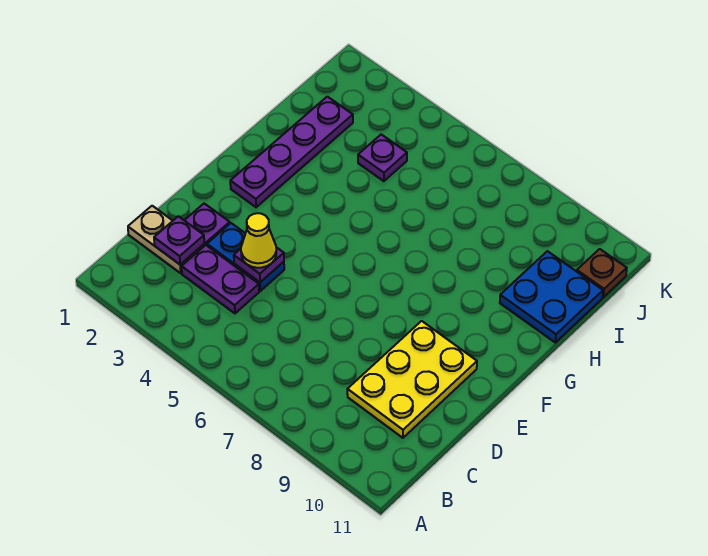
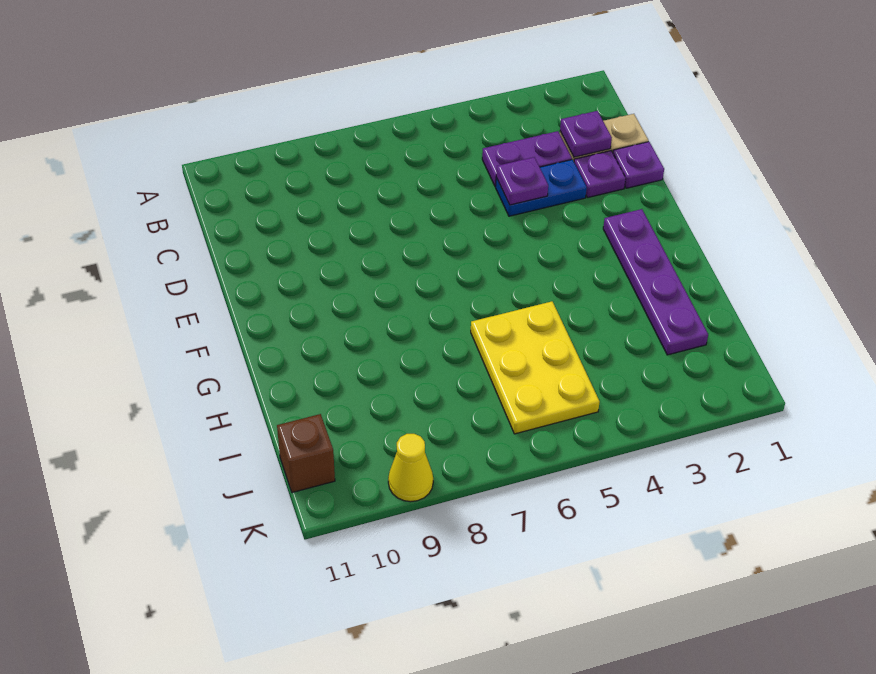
yellow 2x3 plate [347,321,477,438] -> yellow 2x3 plate moved to [471,301,600,434]
yellow 1x1 cone [241,213,276,268] -> yellow 1x1 cone moved to [388,434,433,502]
blue 2x2 plate [500,251,603,342] -> none
purple 1x1 plate [358,134,407,181] -> purple 1x1 plate moved to [613,142,664,188]
brown 1x1 plate [577,249,627,297] -> brown 1x1 brick [277,414,335,493]

